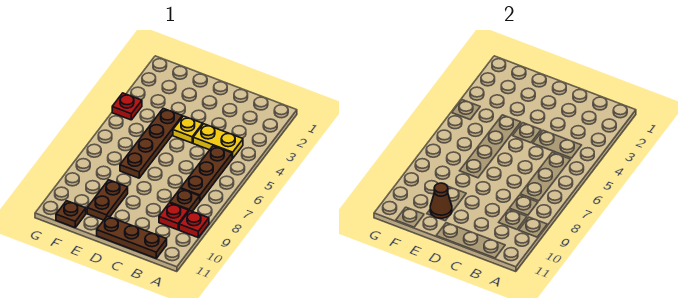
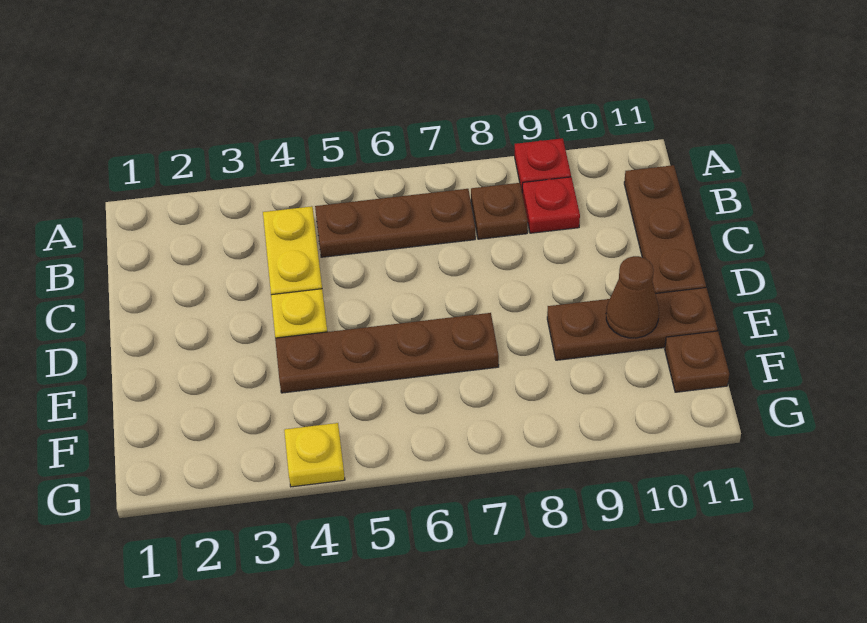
brown 1x2 plate [87,180,128,220] -> brown 1x3 plate [547,288,717,360]
red 1x1 plate [112,93,142,120] -> yellow 1x1 plate [284,423,345,487]

